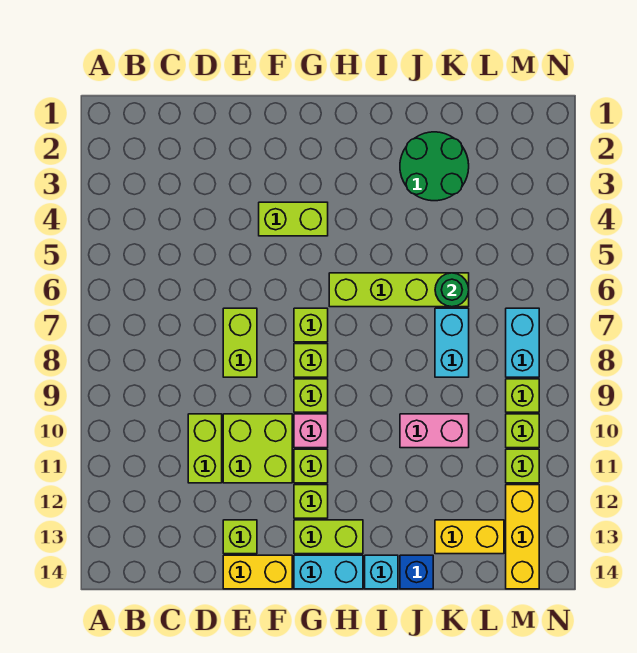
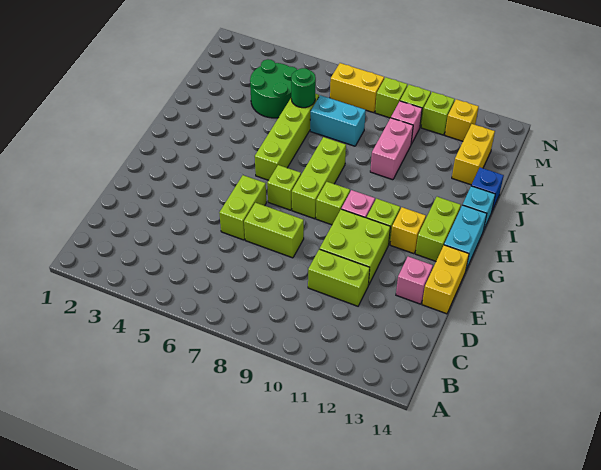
lime 1x1 brick [223,520,257,554] -> pink 1x1 brick [396,257,433,304]
lime 1x2 brick [259,202,328,236] -> lime 1x2 brick moved to [219,175,266,240]
lime 1x1 brick [294,344,328,377] -> lime 1x3 brick [292,137,346,219]
lime 1x1 brick [294,485,328,518] -> yellow 1x1 brick [390,207,426,254]
green 2x2 round brick [400,132,469,201] -> green 2x2 round brick moved to [250,59,297,118]
none -> pink 1x1 brick [391,101,422,144]
cyan 1x2 brick [506,308,539,377] -> yellow 1x2 brick [330,63,384,113]
yellow 1x3 brick [506,485,539,589] -> yellow 1x1 brick [445,99,479,141]

